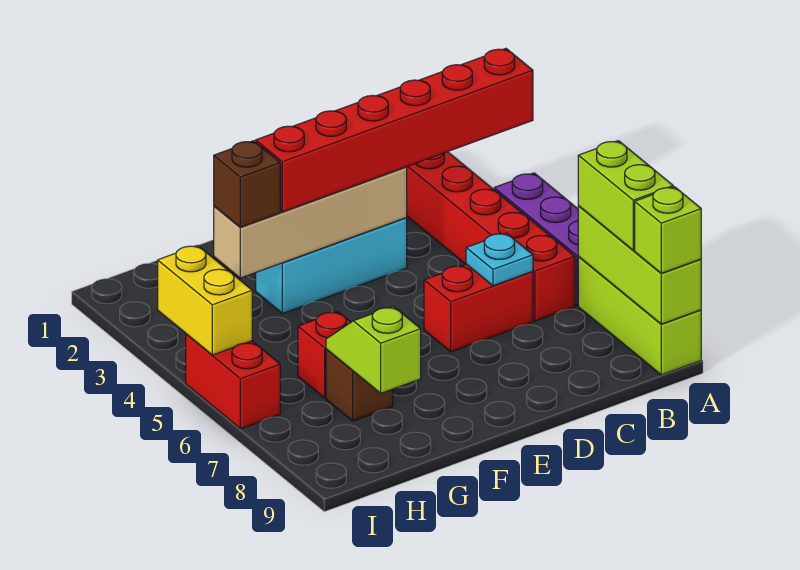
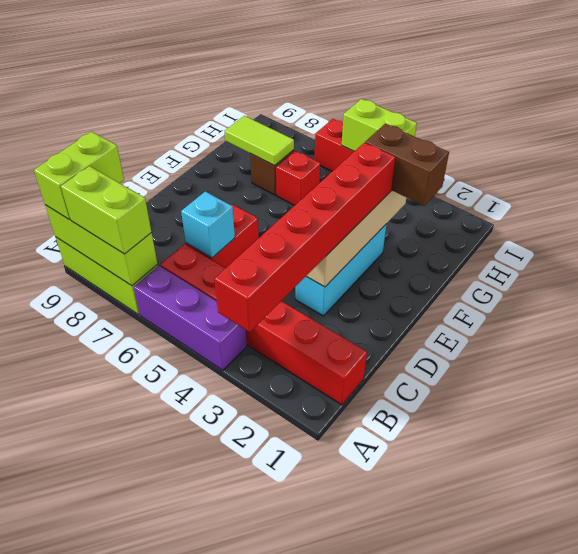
lime 1x1 brick [635,187,701,273] -> lime 1x2 brick [34,131,124,220]
cyan 1x1 plate [466,233,533,286] -> cyan 1x1 brick [181,191,235,258]
brown 1x1 brick [214,141,280,227] -> brown 1x2 brick [365,124,449,206]
lime 1x2 slope [326,306,421,393] -> lime 1x2 tile [225,116,294,166]
yellow 1x2 brick [158,245,252,355] -> lime 1x2 brick [342,99,417,151]

